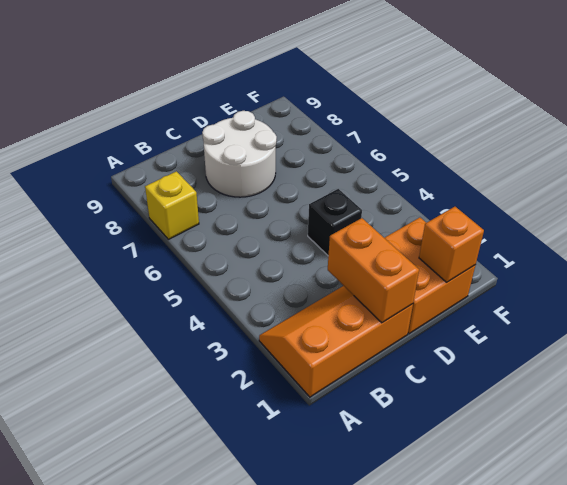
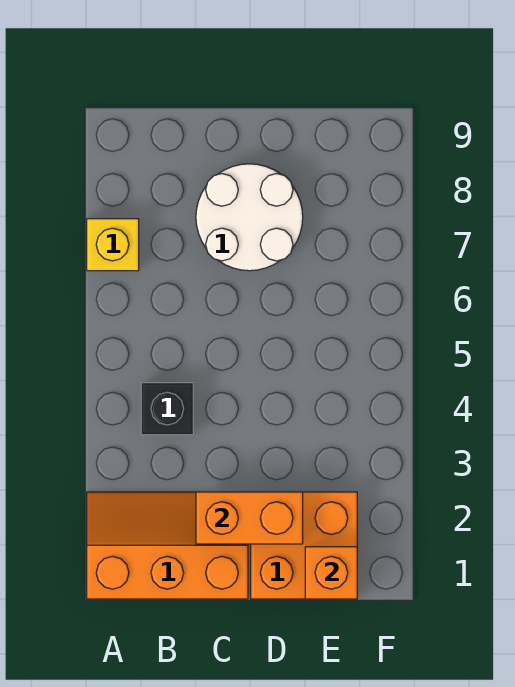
orange 1x2 brick [328,218,419,323] -> orange 1x2 brick turned to [196,492,303,544]
black 1x1 brick [308,189,362,256] -> black 1x1 brick moved to [141,383,193,435]

